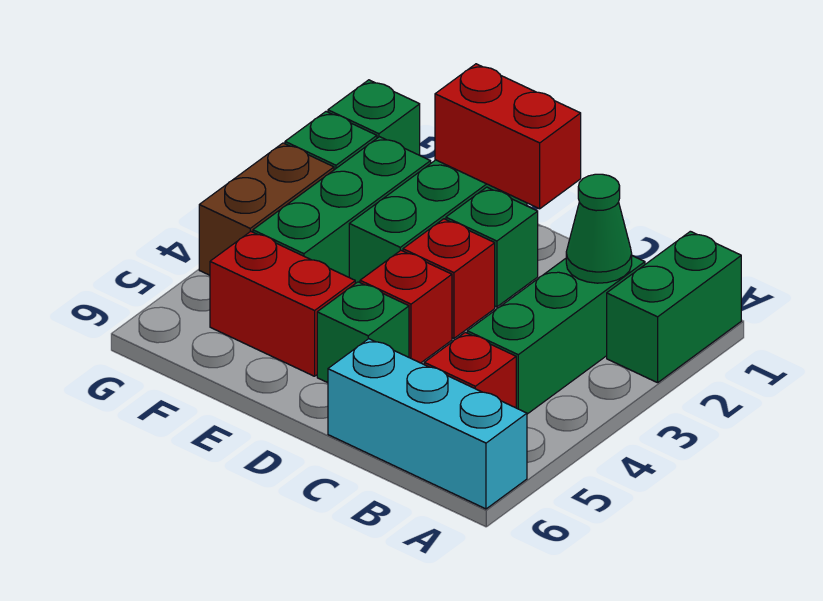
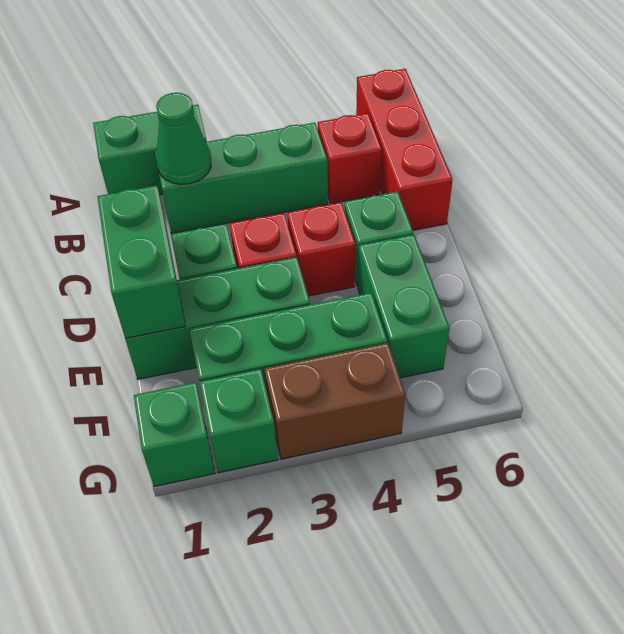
cyan 1x3 brick [328,339,527,509] -> red 1x3 brick [356,69,453,230]
red 1x2 brick [435,64,581,209] -> green 1x2 brick [97,185,185,338]
red 1x2 brick [210,231,355,376] -> green 1x2 brick [358,235,449,378]

